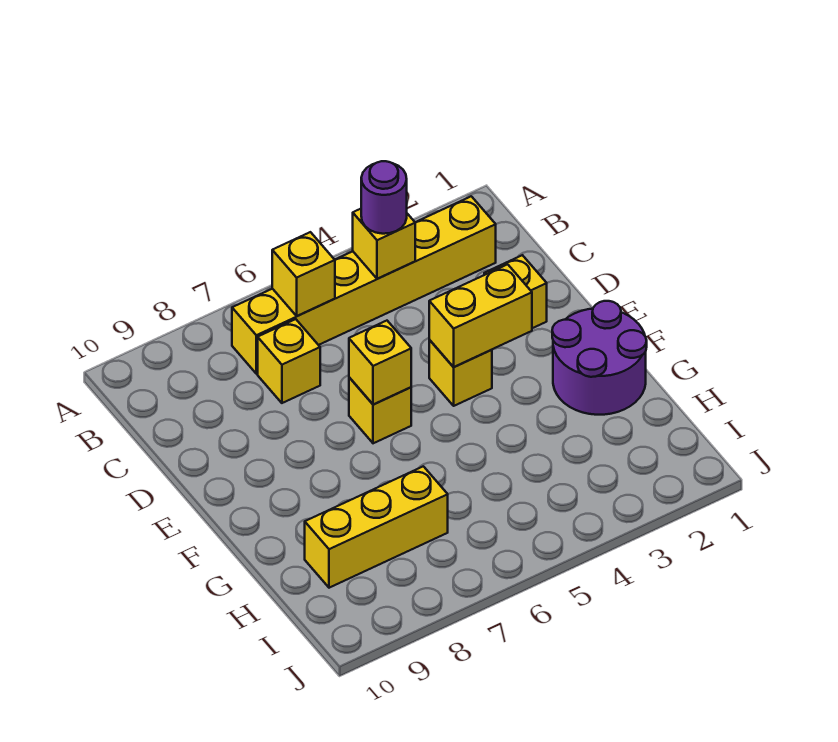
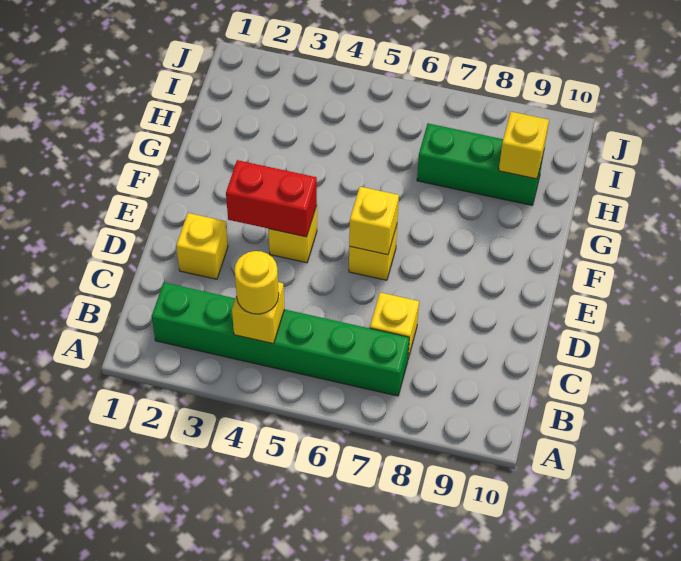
yellow 1x6 brick [232,196,496,374] -> green 1x6 brick [152,282,409,396]
purple 1x1 round brick [361,161,407,234] -> yellow 1x1 round brick [235,251,279,314]
yellow 1x1 brick [272,232,335,316] -> yellow 1x1 brick moved to [499,112,549,179]
yellow 1x2 brick [429,264,532,367] -> red 1x2 brick [226,160,317,237]
purple 2x2 round brick [552,301,647,415] -> none
yellow 1x3 brick [305,466,448,588] -> green 1x3 brick [417,123,544,205]

